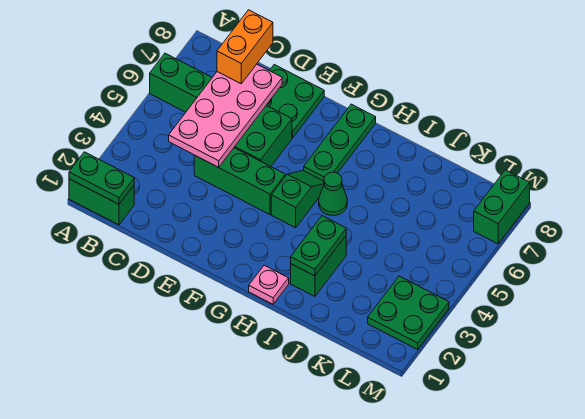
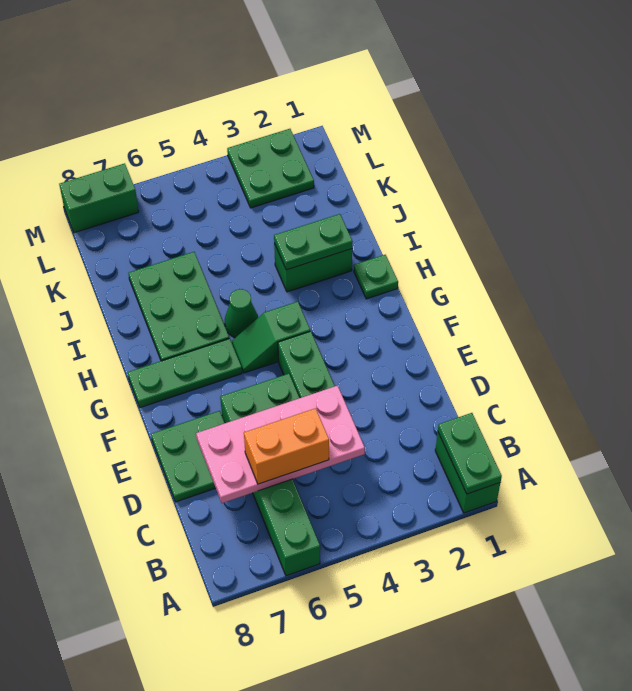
orange 1x2 brick [217,10,273,84] -> orange 1x2 brick moved to [244,408,329,484]
pink 1x1 plate [249,265,289,304] -> green 1x1 plate [354,255,398,299]
none -> green 2x3 plate [128,252,229,361]

